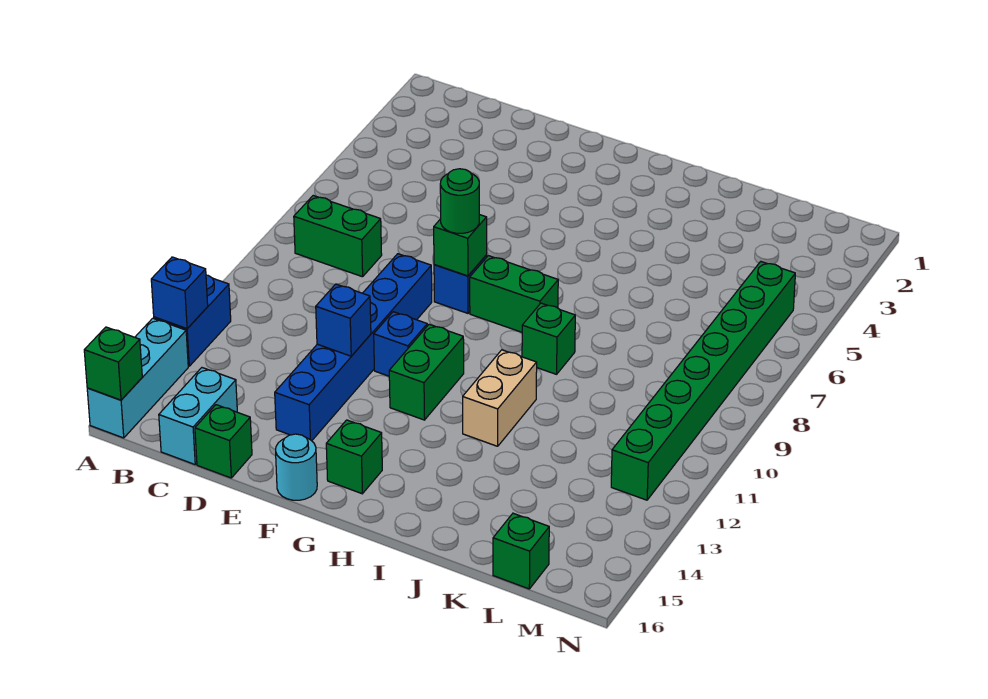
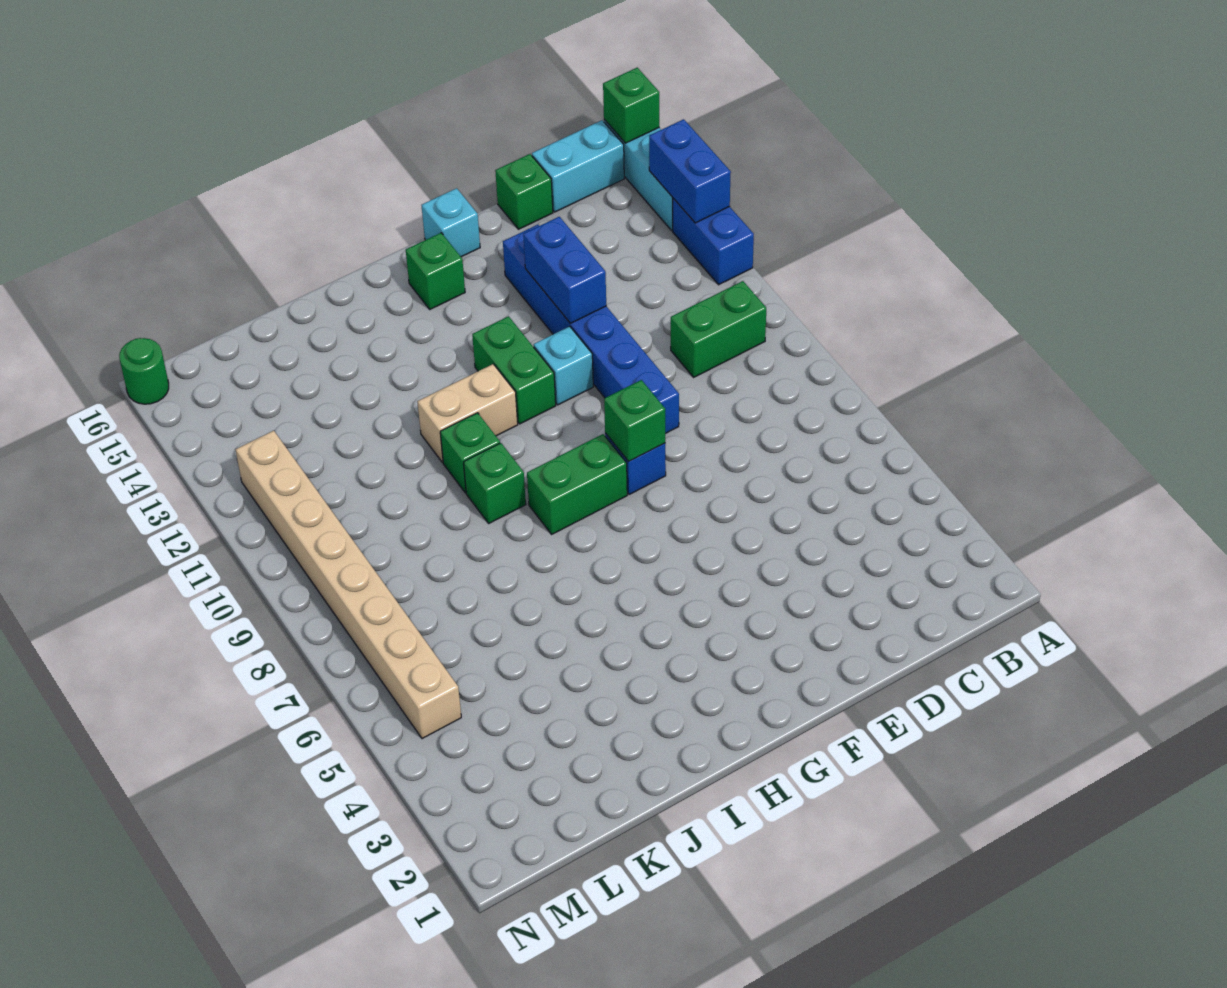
blue 1x1 brick [151,257,208,329] -> blue 1x2 brick [649,119,731,223]
green 1x2 brick [294,196,382,277] -> green 1x2 brick moved to [671,281,766,377]
cyan 1x2 brick [159,368,237,464] -> cyan 1x2 brick turned to [532,120,624,212]
blue 1x1 brick [316,284,371,356] -> blue 1x2 brick [523,217,606,323]
green 1x1 round brick [440,169,479,233] -> green 1x1 round brick moved to [119,338,169,404]
blue 1x1 brick [374,312,427,376] -> cyan 1x1 brick [534,326,593,405]
cyan 1x1 round brick [276,434,317,500] -> cyan 1x1 brick [421,188,480,257]
tan 1x2 brick [463,350,537,446] -> tan 1x2 brick turned to [417,364,518,463]
green 1x1 brick [493,513,549,589] -> green 1x1 brick moved to [440,413,500,493]
green 1x8 brick [611,262,795,500] -> tan 1x8 brick [235,431,461,739]

